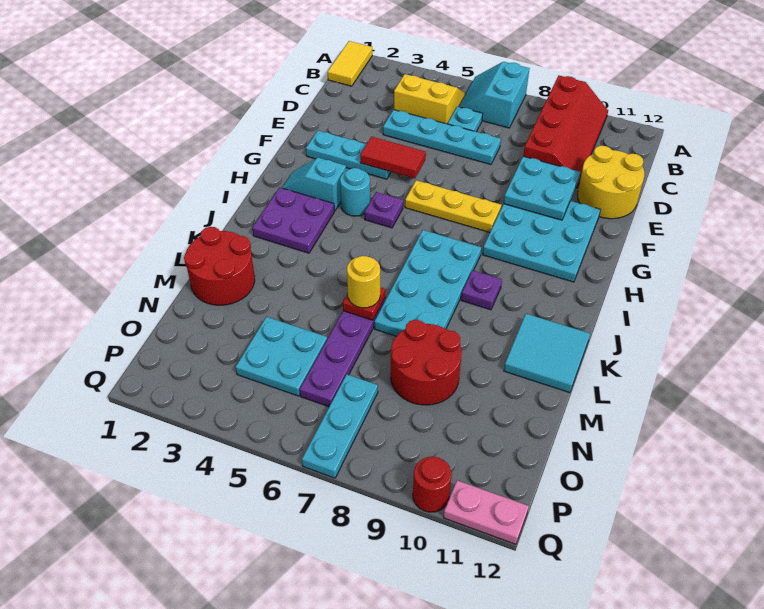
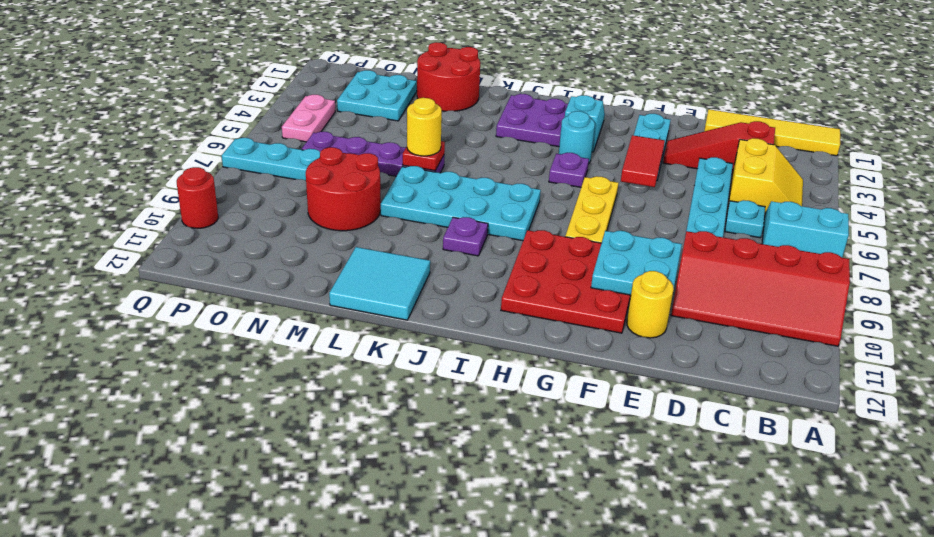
yellow 1x2 tile [328,41,372,86] -> yellow 1x4 tile [704,109,840,156]
none -> red 1x3 slope [663,121,775,174]
yellow 2x2 round brick [578,146,644,219] -> yellow 1x1 round brick [627,271,674,338]
cyan 3x3 plate [483,201,600,282] -> red 3x3 plate [501,230,631,333]
cyan 2x2 plate [236,317,327,396] -> cyan 2x2 plate moved to [337,70,417,121]
pink 1x2 plate [444,481,529,544] -> pink 1x2 plate moved to [282,95,335,142]

